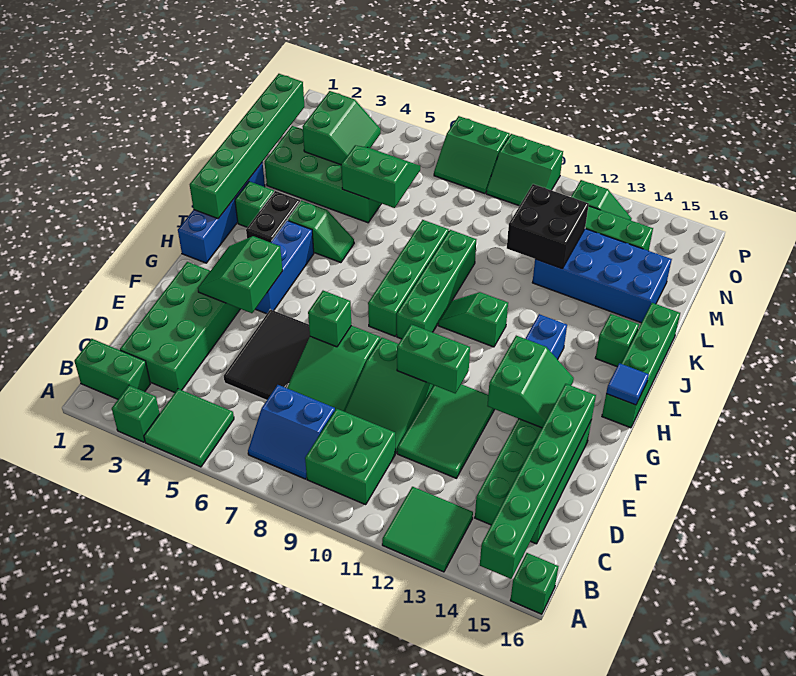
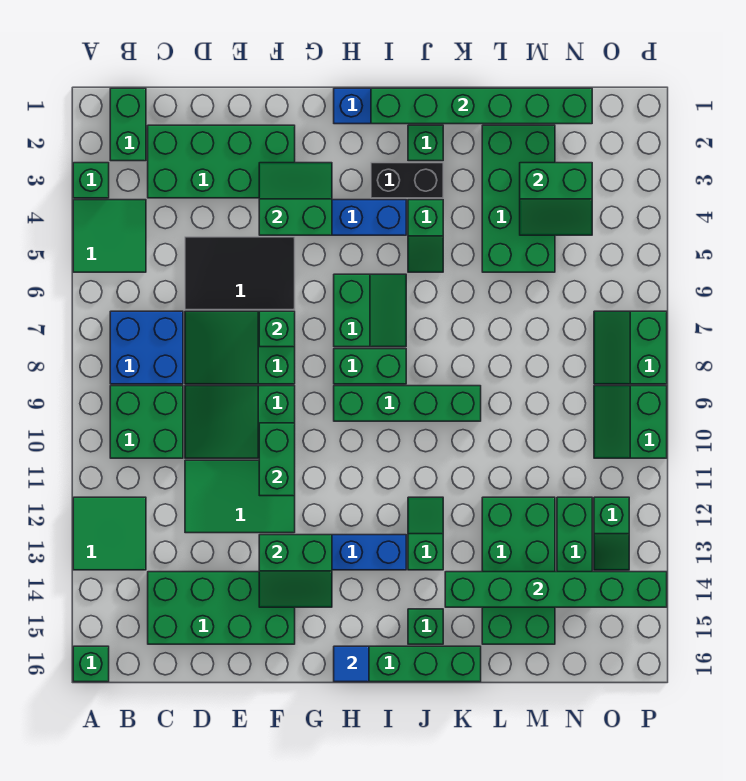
green 1x6 brick [480,384,596,579] -> green 1x6 brick moved to [445,572,667,607]
blue 2x2 slope [248,385,335,479] -> blue 2x2 brick [110,311,183,384]
green 1x4 brick [368,220,449,336] -> green 1x2 brick [334,349,406,384]
green 1x2 slope [438,292,508,347] -> green 1x2 slope moved to [408,497,443,570]
green 2x2 slope [341,145,420,208] -> green 2x2 slope moved to [334,274,406,347]
black 2x2 brick [507,184,589,269] -> none
blue 2x4 brick [532,229,672,323] -> green 2x4 brick [482,497,555,644]

